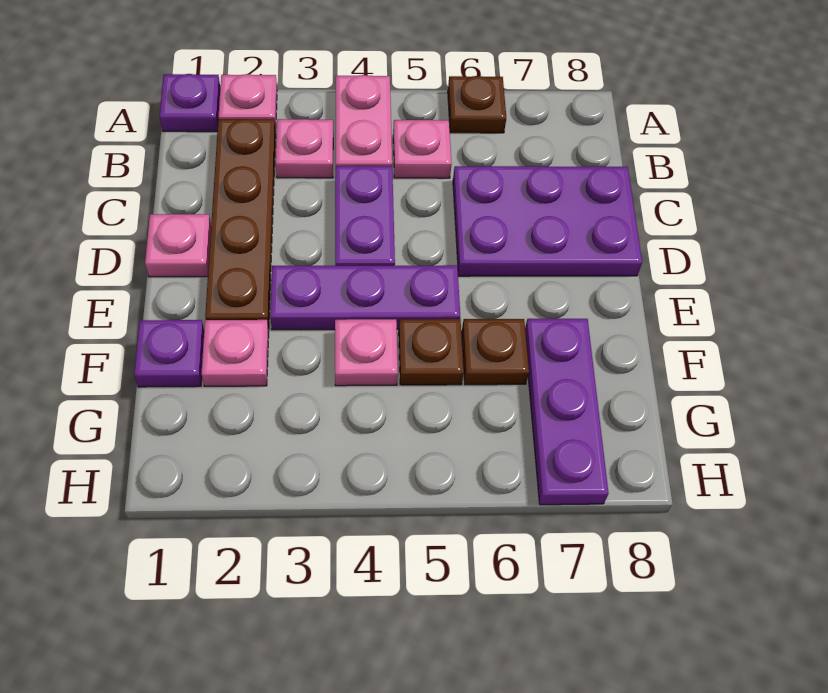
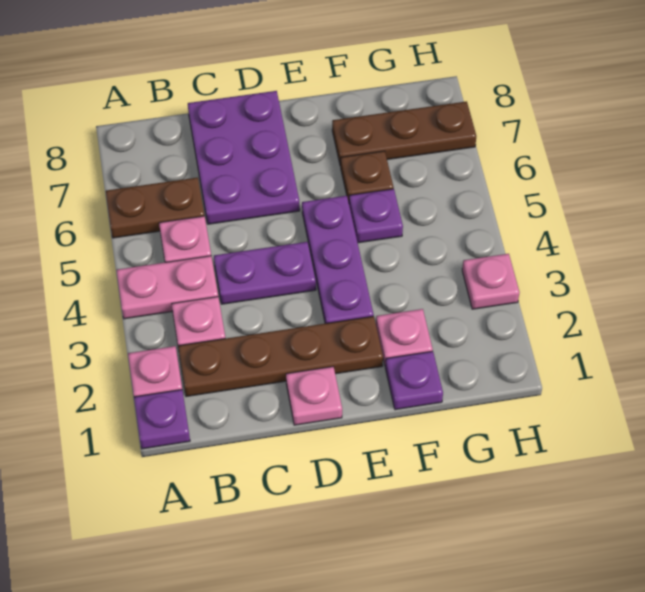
brown 1x1 plate [448,76,506,133] -> brown 1x2 plate [106,178,204,238]
pink 1x1 plate [335,319,398,386] -> pink 1x1 plate moved to [462,254,520,309]
brown 1x1 plate [399,319,464,385] -> purple 1x1 plate [349,189,403,243]
purple 1x3 plate [525,319,609,505] -> brown 1x3 plate [332,101,476,166]

